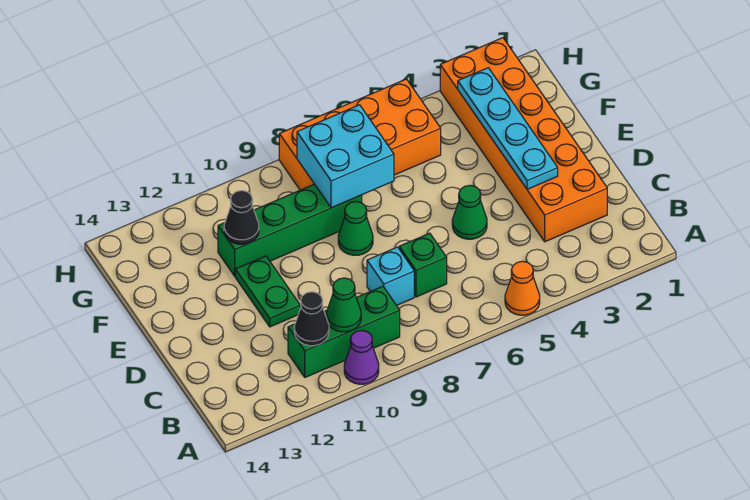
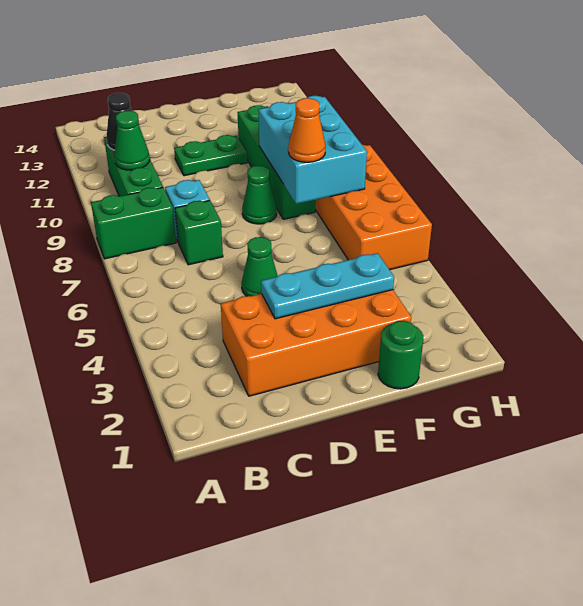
orange 1x1 cone [505,261,540,315] -> orange 1x1 cone moved to [288,98,326,162]
none -> green 1x2 brick [91,187,176,259]
purple 1x1 cone [344,330,379,384] -> none
orange 2x6 brick [440,38,607,242] -> orange 2x4 brick [221,290,411,396]
cyan 1x4 plate [458,68,558,189] -> cyan 1x3 plate [261,253,394,319]
none -> green 1x1 round brick [378,321,423,389]
cyan 2x2 brick [297,105,394,208] -> cyan 2x3 brick [258,96,367,204]
black 1x1 cone [224,190,259,244] -> none

